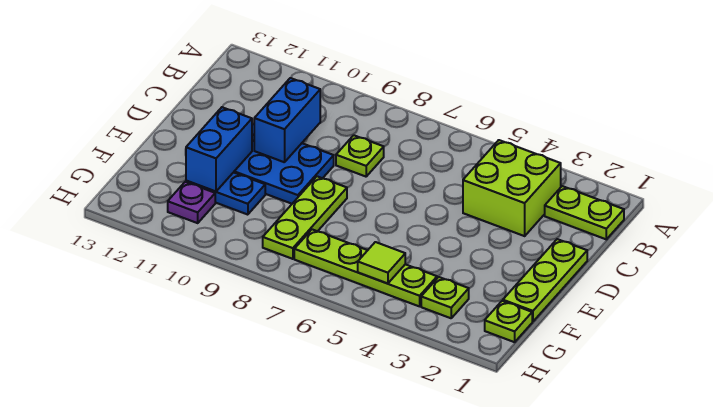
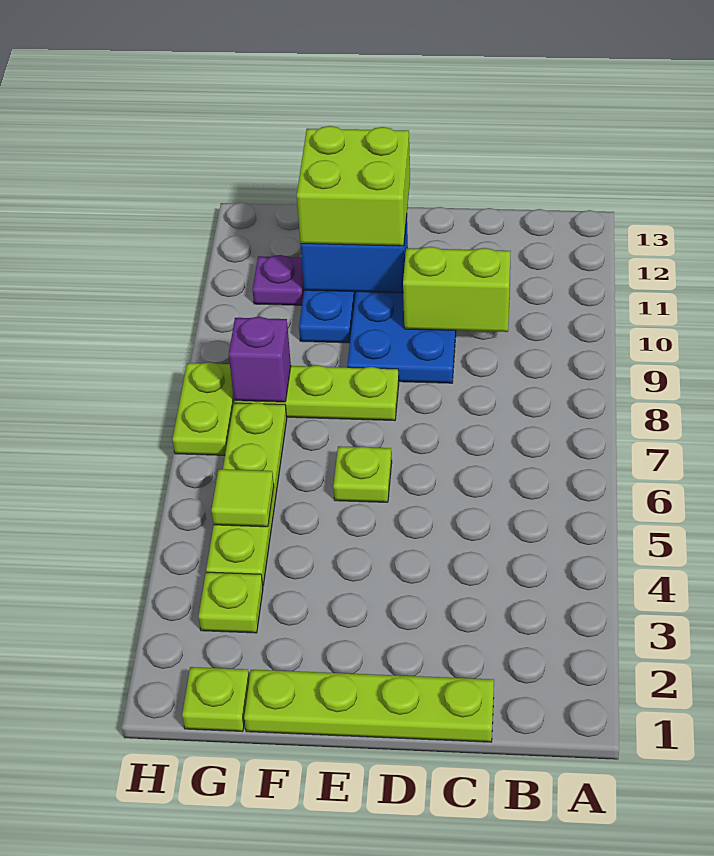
lime 1x2 plate [545,186,624,239] -> lime 1x2 plate moved to [173,362,234,455]
lime 2x2 brick [463,140,561,236] -> lime 2x2 brick moved to [297,126,410,246]
lime 1x1 plate [336,135,384,177] -> lime 1x1 plate moved to [333,446,392,502]
blue 1x2 brick [254,78,320,162] -> lime 1x2 brick [403,247,511,332]
lime 1x3 plate [503,239,587,322] -> lime 1x4 plate [244,670,494,742]
none -> purple 1x1 brick [229,317,291,402]

